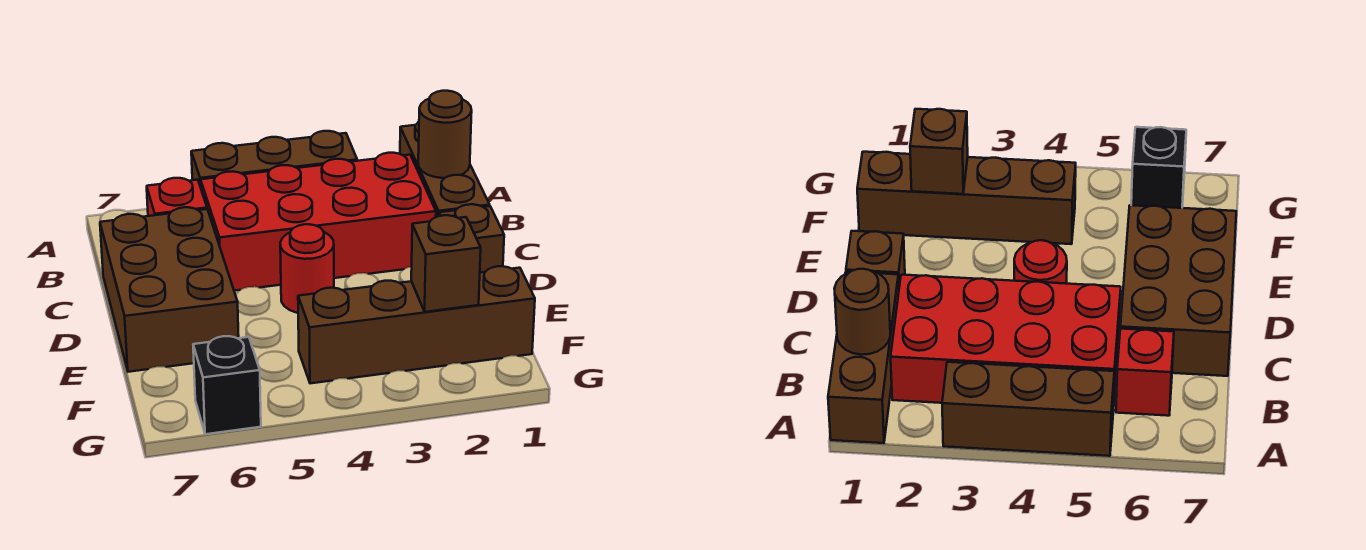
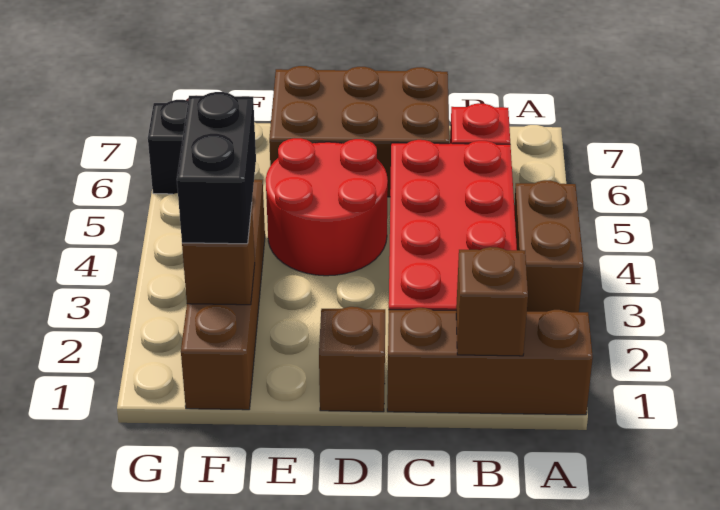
brown 1x3 brick [191,131,357,187] -> brown 1x2 brick [514,180,584,312]
brown 1x1 round brick [418,91,472,178] -> brown 1x1 brick [456,247,528,356]
red 1x1 round brick [280,224,334,313] -> red 2x2 round brick [266,138,388,276]
none -> black 1x2 brick [177,92,256,244]

